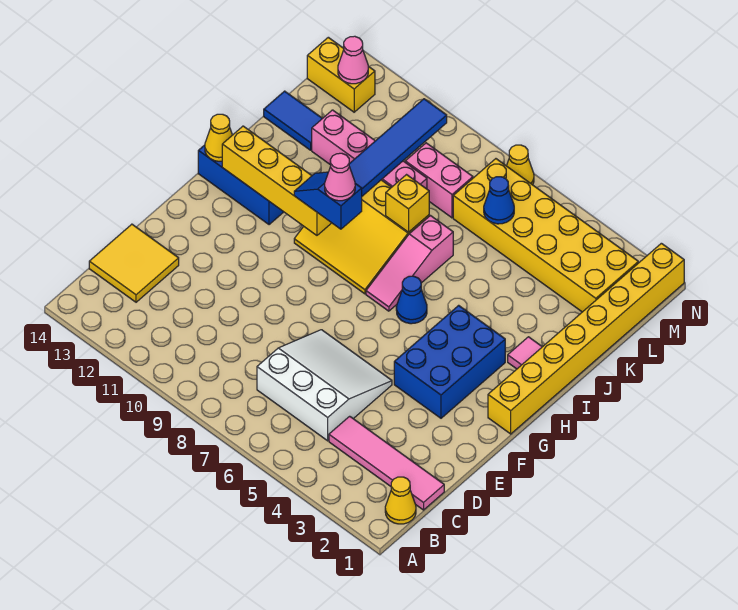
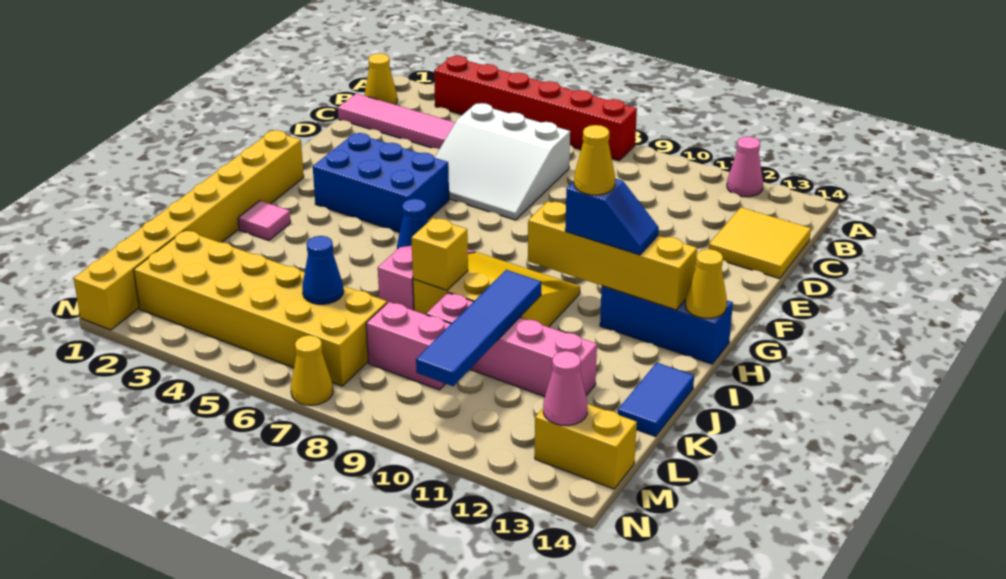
none -> red 1x6 brick [434,56,637,161]
blue 2x3 brick [394,305,505,418] -> blue 2x3 brick turned to [313,133,449,232]
blue 1x2 slope [294,172,362,229] -> blue 1x2 slope moved to [565,179,659,255]
pink 1x1 cone [325,153,355,201] -> pink 1x1 cone moved to [727,137,763,197]
none -> yellow 1x1 cone [574,125,615,195]
blue 1x2 tile [264,91,323,150] -> blue 1x2 tile turned to [618,363,694,436]

